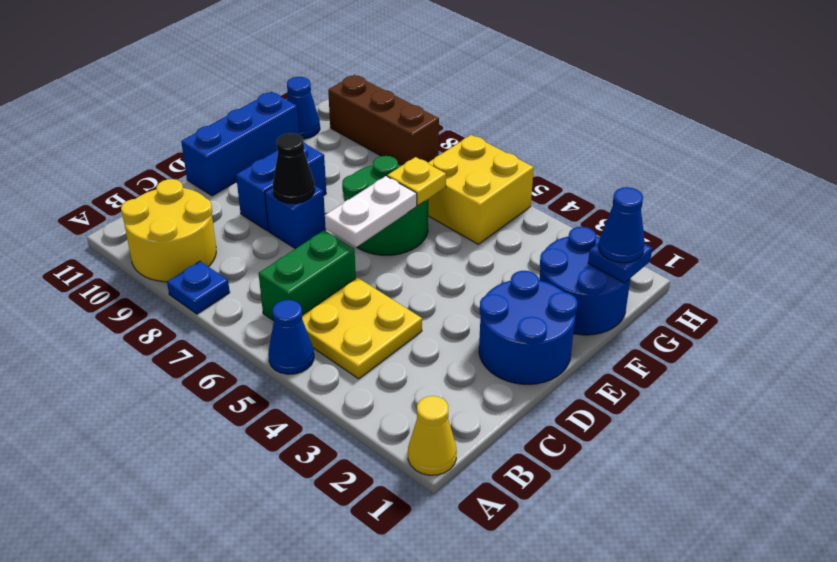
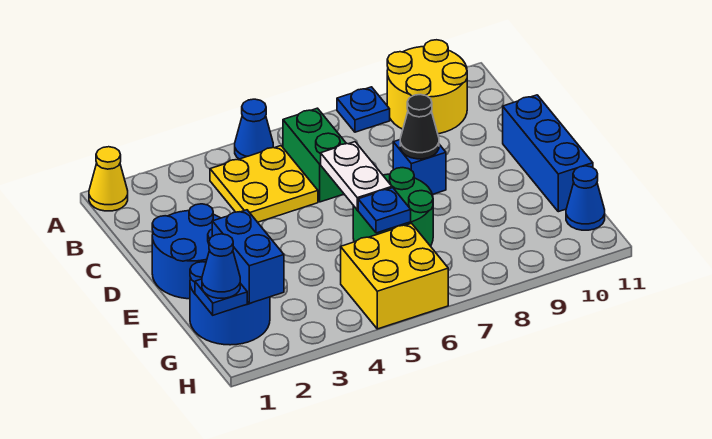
blue 1x2 brick [236,142,326,231] -> blue 1x2 brick moved to [212,210,284,304]
yellow 1x1 plate [387,157,446,205] -> blue 1x1 plate [358,188,411,233]
brown 1x3 brick [328,75,439,165] -> none

